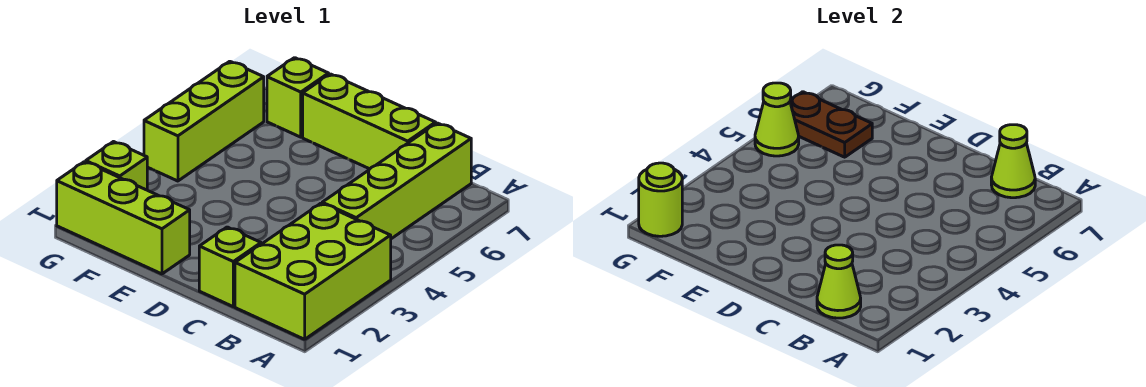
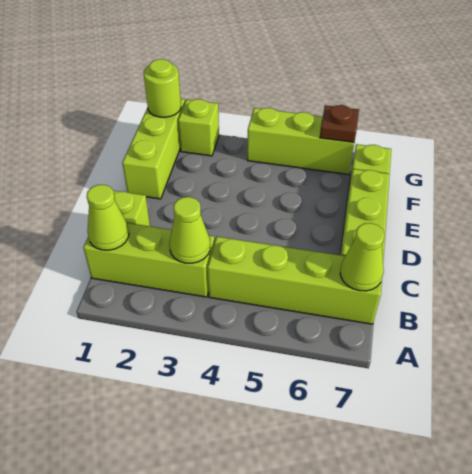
lime 2x3 brick [235,203,391,339] -> lime 1x3 brick [83,223,215,297]
brown 1x2 plate [790,92,872,157] -> brown 1x1 plate [320,105,359,142]
lime 1x1 cone [755,83,799,156] -> lime 1x1 cone moved to [169,197,210,263]

